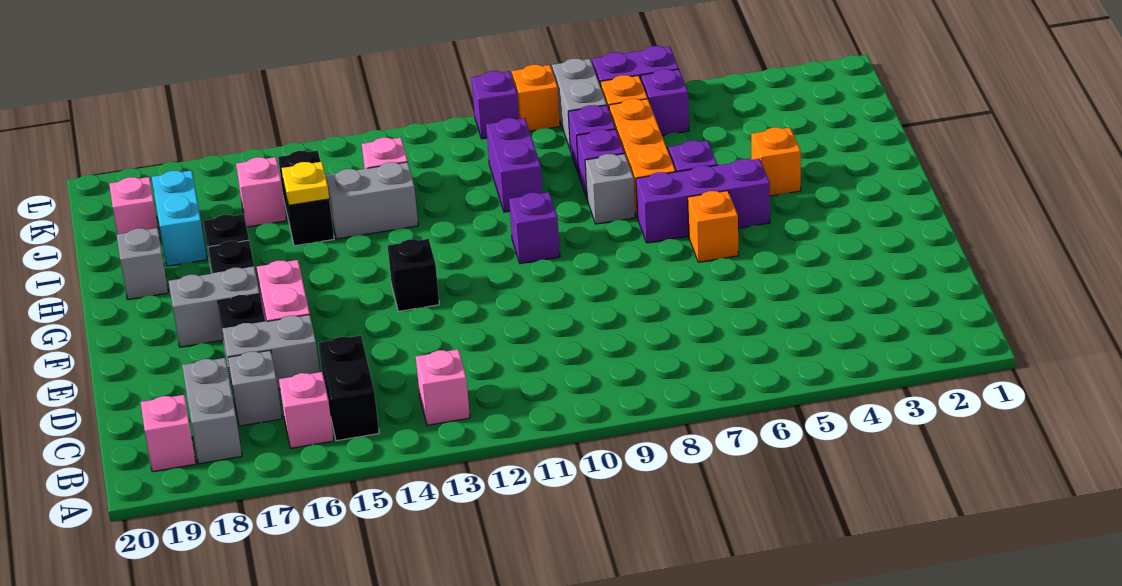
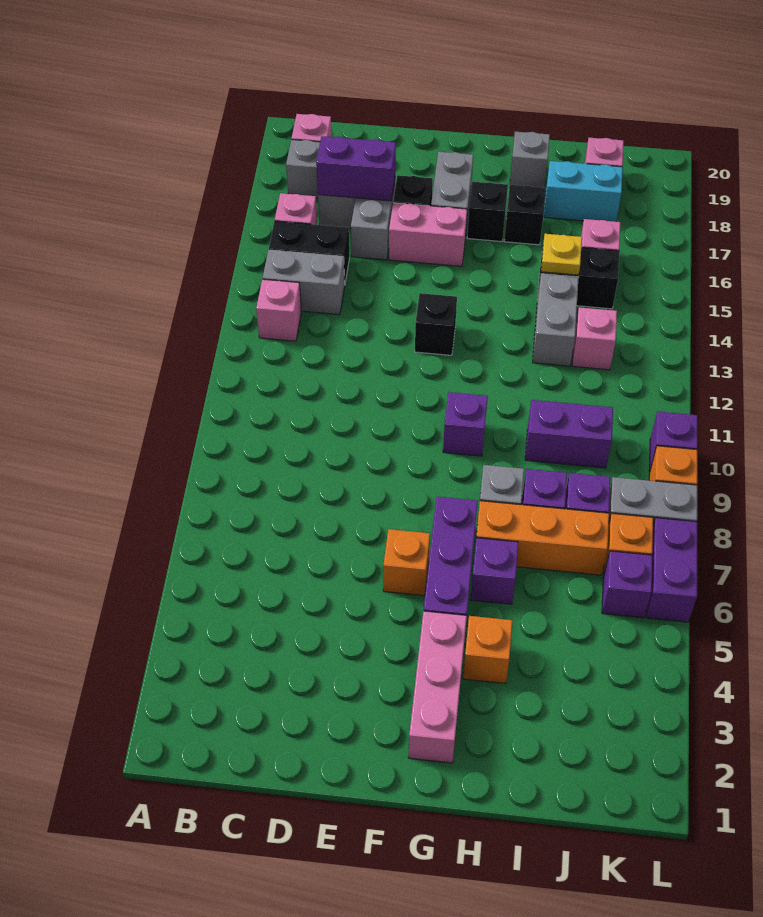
none -> grey 1x2 brick [263,250,345,315]
none -> purple 1x2 brick [316,136,396,201]
none -> pink 1x3 brick [408,611,467,763]

